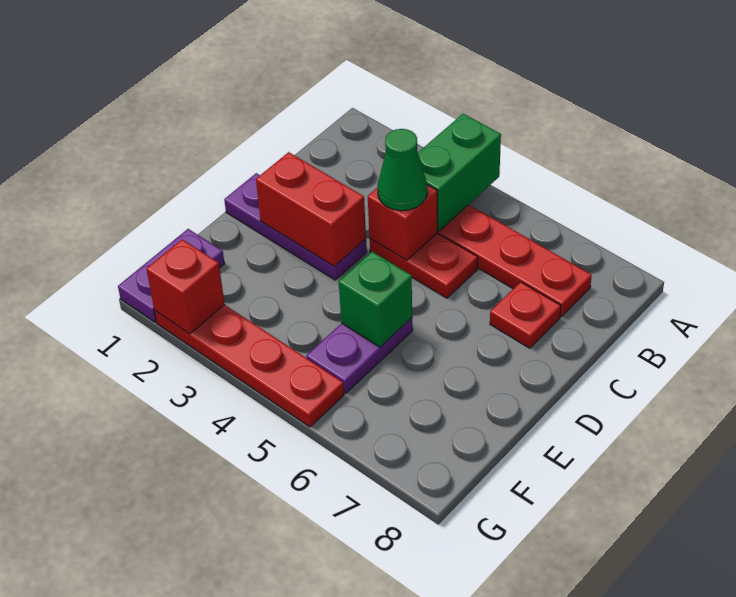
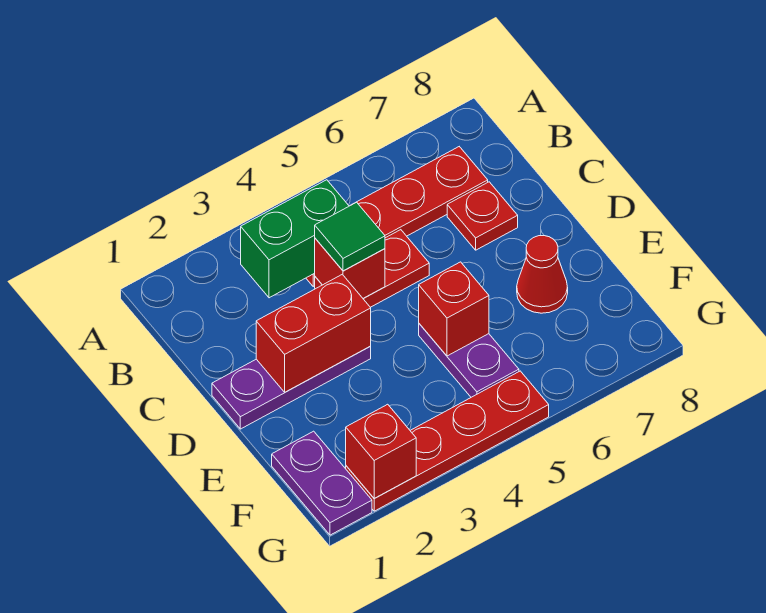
green 1x2 brick [418,114,501,231] -> green 1x2 brick turned to [241,180,349,298]
green 1x1 cone [378,129,427,211] -> green 1x1 tile [315,202,385,271]
green 1x1 brick [339,252,412,347] -> red 1x1 brick [419,262,489,356]
none -> red 1x1 cone [517,236,568,313]

